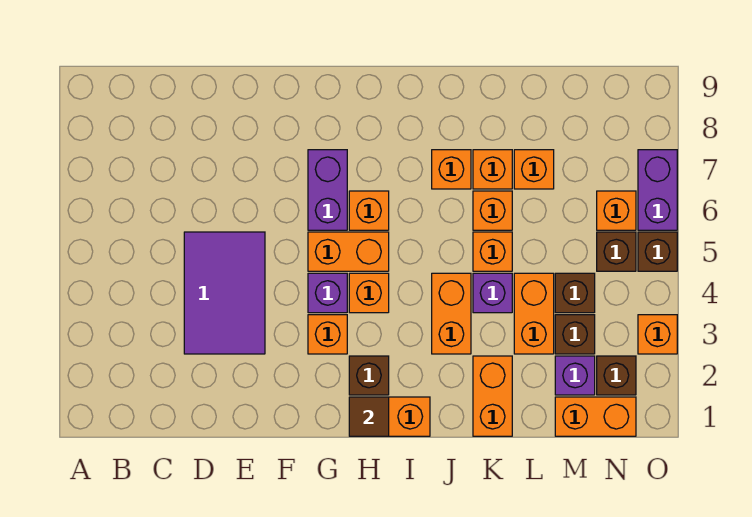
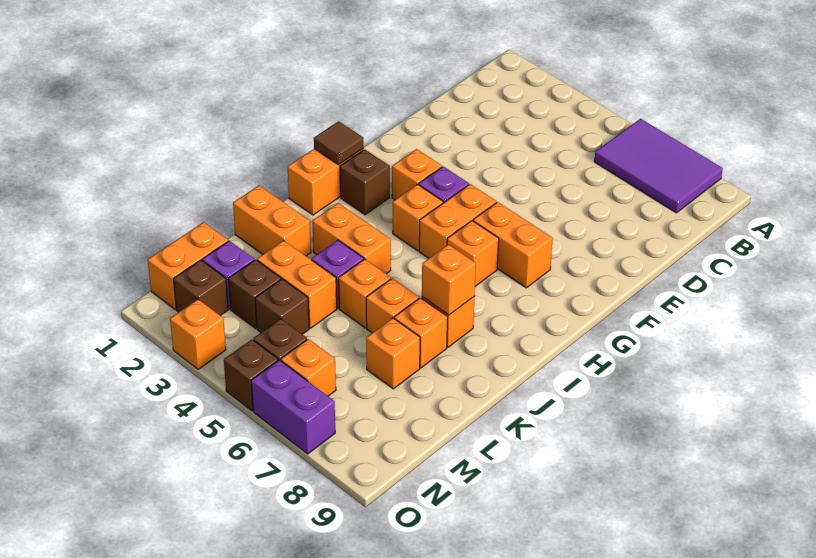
purple 2x3 tile [184,232,265,354] -> purple 2x3 tile moved to [594,119,723,213]
purple 1x2 brick [308,150,347,230] -> orange 1x2 brick [473,202,553,288]
none -> orange 1x1 brick [422,244,476,315]

